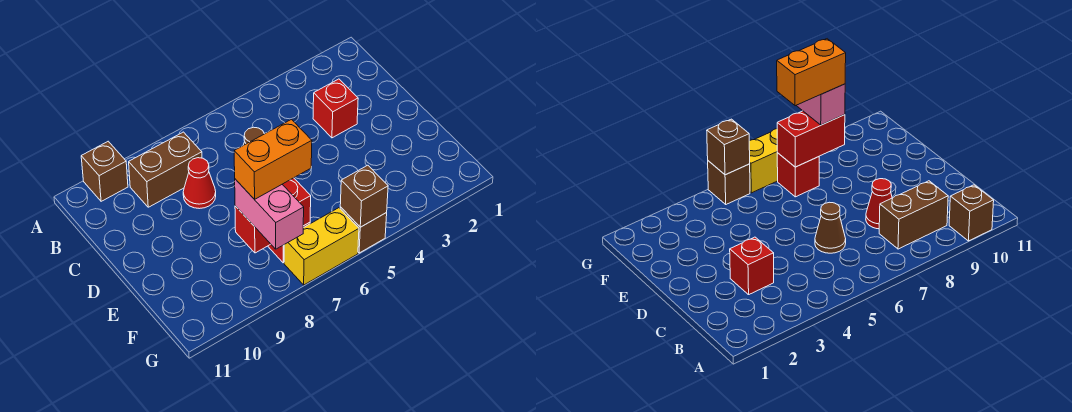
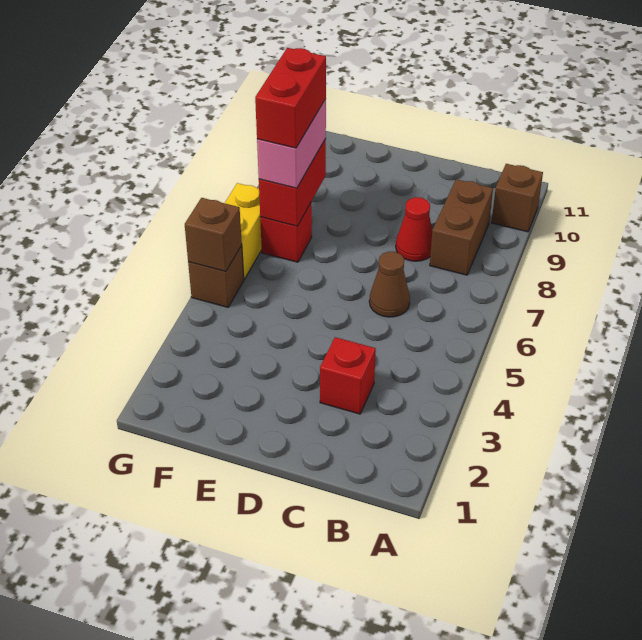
orange 1x2 brick [234,119,312,200] -> red 1x2 brick [255,48,326,148]
pink 1x2 brick [235,179,304,249] -> pink 1x2 brick turned to [257,99,326,188]

